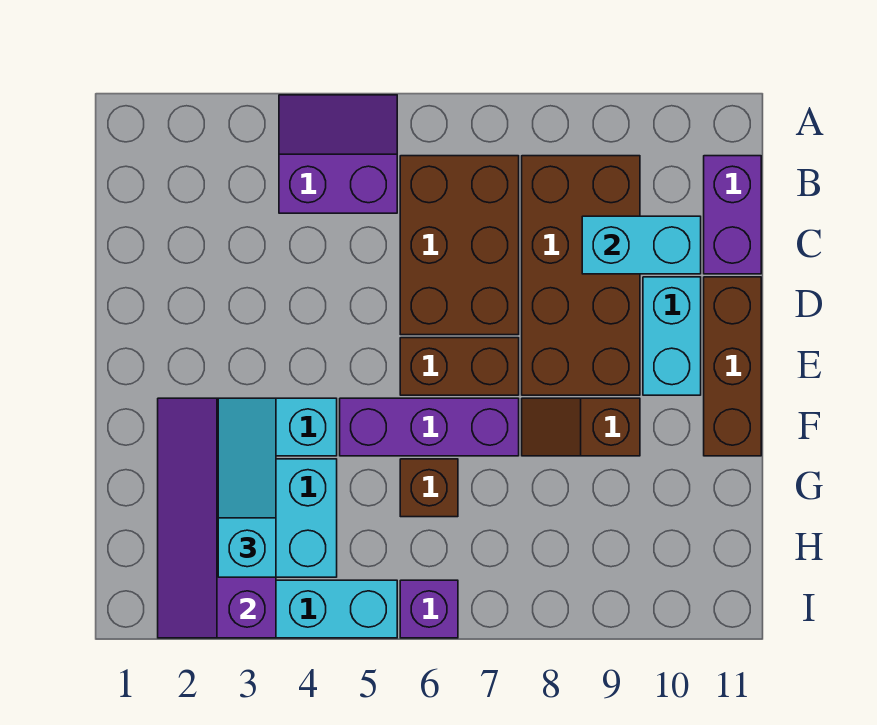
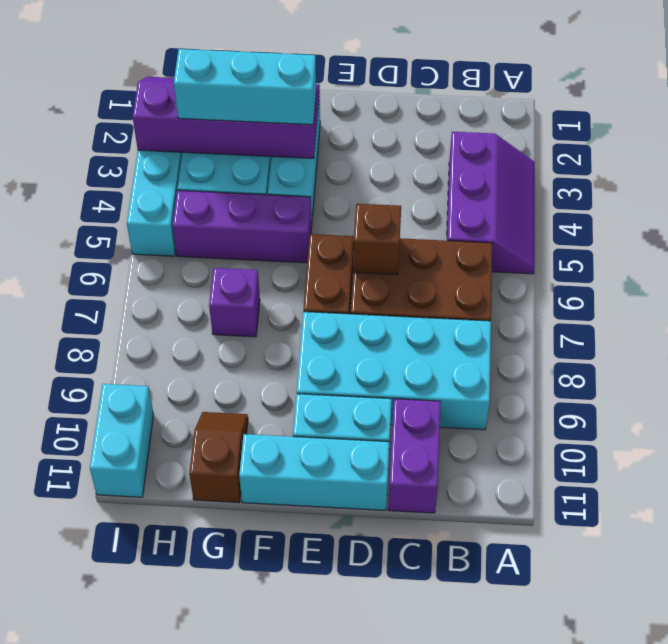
purple 2x2 slope [279,95,397,213] -> purple 2x3 slope [447,132,535,274]
brown 2x4 brick [522,156,640,395] -> cyan 2x4 brick [297,312,491,430]
purple 1x2 brick [704,156,761,274] -> purple 1x2 brick turned to [388,399,441,513]
cyan 1x2 brick [582,216,701,274] -> cyan 1x2 brick moved to [90,384,154,497]
brown 1x3 brick [704,277,761,456] -> cyan 1x3 brick [239,434,389,510]
cyan 1x3 slope [218,398,276,577] -> cyan 1x3 brick [174,49,316,125]
purple 1x3 brick [340,398,519,456] -> purple 1x3 brick turned to [172,190,312,263]
brown 1x2 slope [522,398,640,456] -> brown 1x2 slope moved to [189,412,248,503]
brown 1x1 brick [400,459,458,517] -> brown 1x1 brick moved to [353,204,401,275]
purple 1x1 brick [400,580,458,638] -> purple 1x1 brick moved to [209,268,260,337]

